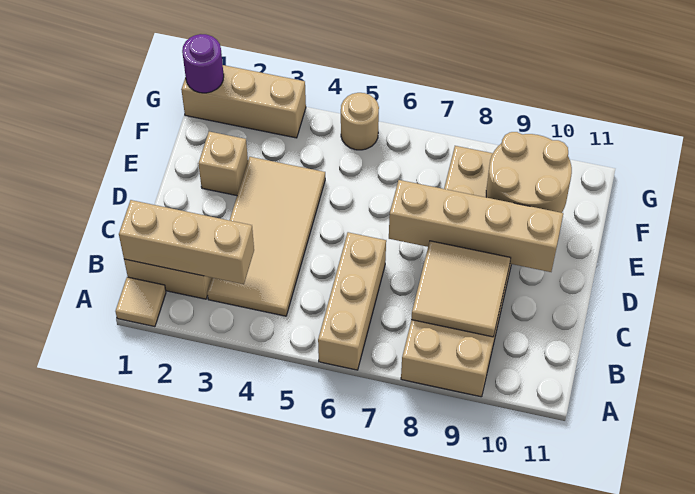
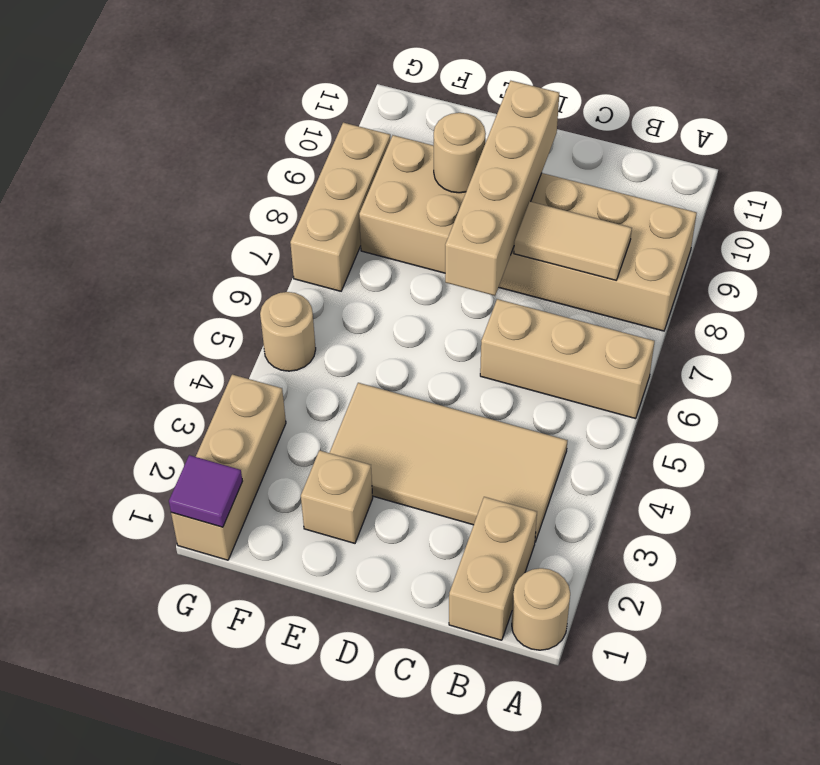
tan 1x1 tile [115,277,166,327] -> tan 1x1 round brick [512,568,570,650]
tan 1x3 brick [119,200,254,284] -> tan 1x3 brick moved to [290,123,390,291]
tan 2x2 tile [411,241,511,337] -> tan 1x2 tile [514,202,632,280]
tan 2x2 round brick [486,132,572,213] -> tan 1x1 round brick [434,113,486,193]
purple 1x1 round brick [182,34,224,93] -> purple 1x1 tile [169,455,242,527]

